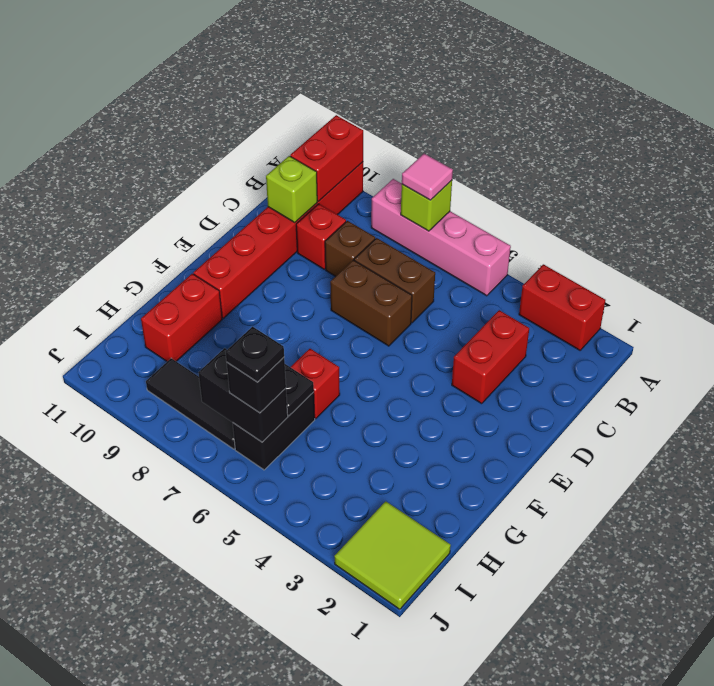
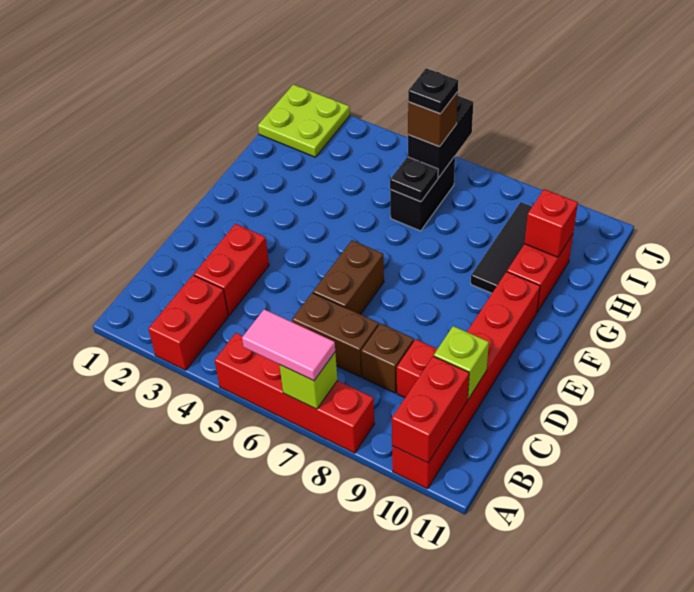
red 1x2 brick [519,264,606,350] -> red 1x2 brick turned to [148,275,228,370]
pink 1x4 brick [371,179,511,296] -> red 1x4 brick [214,333,374,453]
pink 1x1 tile [402,154,453,200] -> pink 1x2 tile [242,309,335,381]
brown 1x2 brick [330,260,412,346] -> brown 1x2 brick turned to [313,240,384,314]
red 1x1 brick [291,349,340,419] -> red 1x1 brick moved to [524,189,578,257]
lime 2x2 tile [334,501,451,609] -> lime 2x2 plate [258,84,350,157]
black 1x2 brick [198,348,288,442] -> black 1x2 brick turned to [408,96,473,177]
black 1x1 brick [227,357,286,413] -> brown 1x1 brick [408,92,458,147]
black 1x3 tile [146,358,235,449] -> black 1x3 tile turned to [471,202,532,293]

